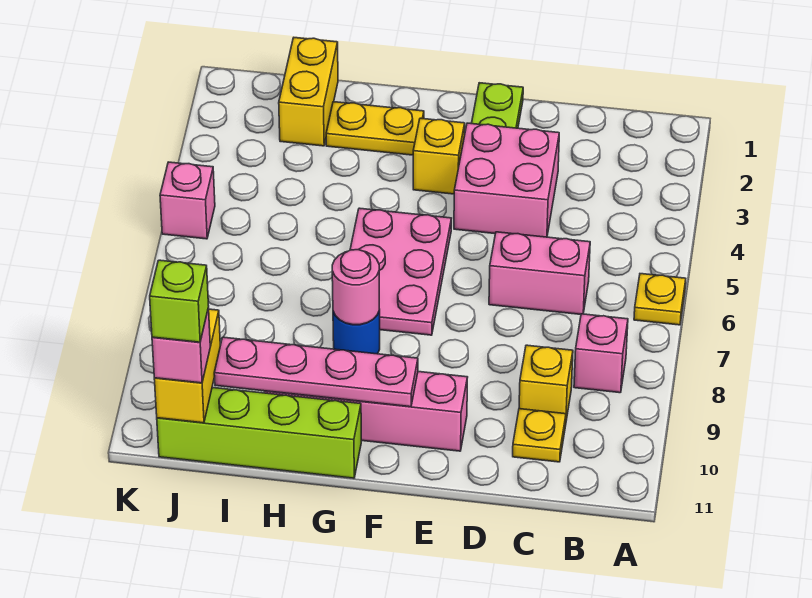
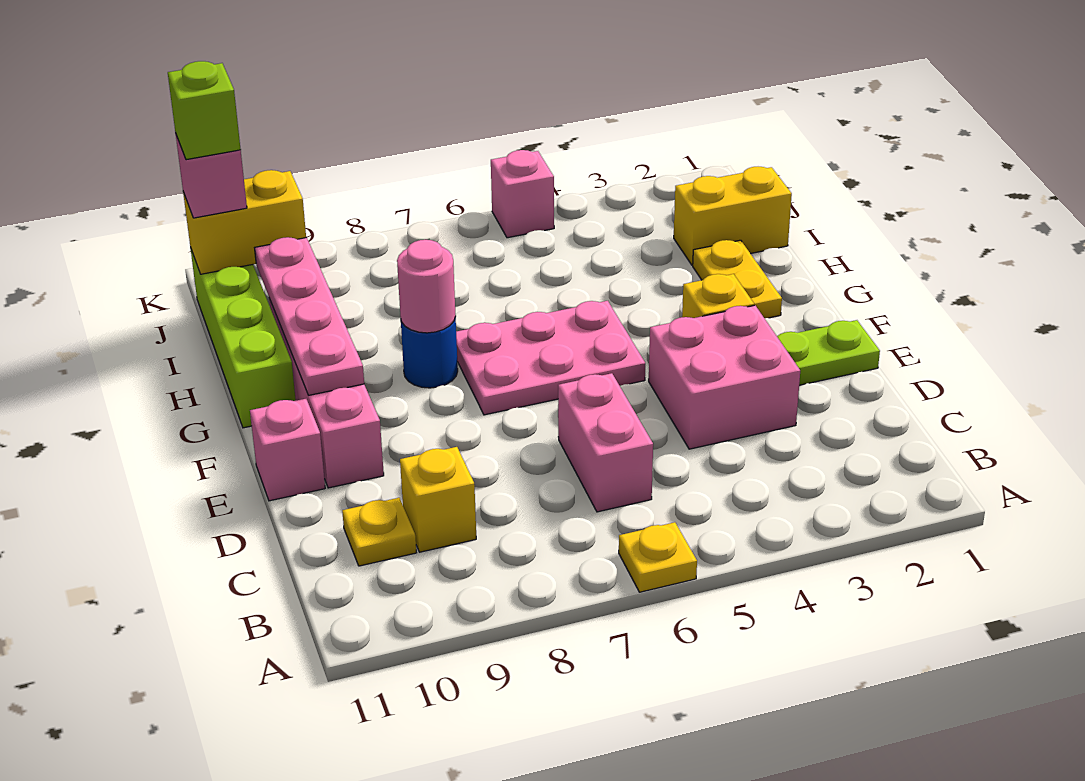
pink 1x1 brick [574,314,628,393] -> pink 1x1 brick moved to [250,399,325,501]

